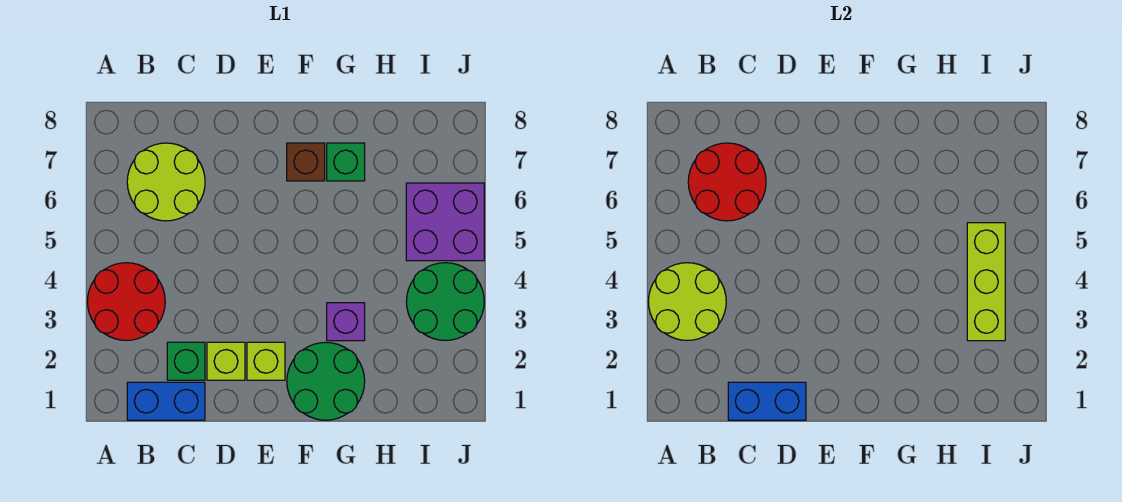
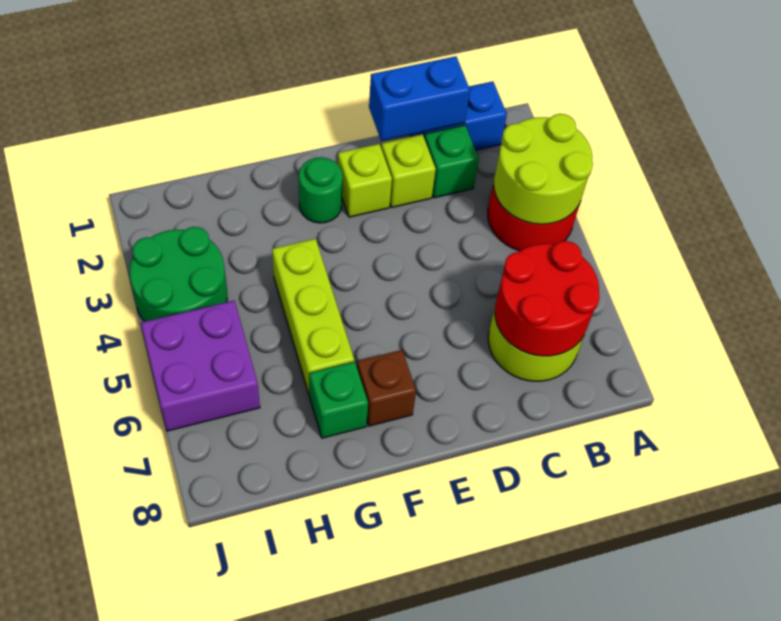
green 2x2 round brick [287,342,365,420] -> green 1x1 round brick [299,157,343,223]
purple 1x1 brick [327,303,365,341] -> none
lime 1x3 brick [967,223,1005,341] -> lime 1x3 brick moved to [272,239,354,395]

